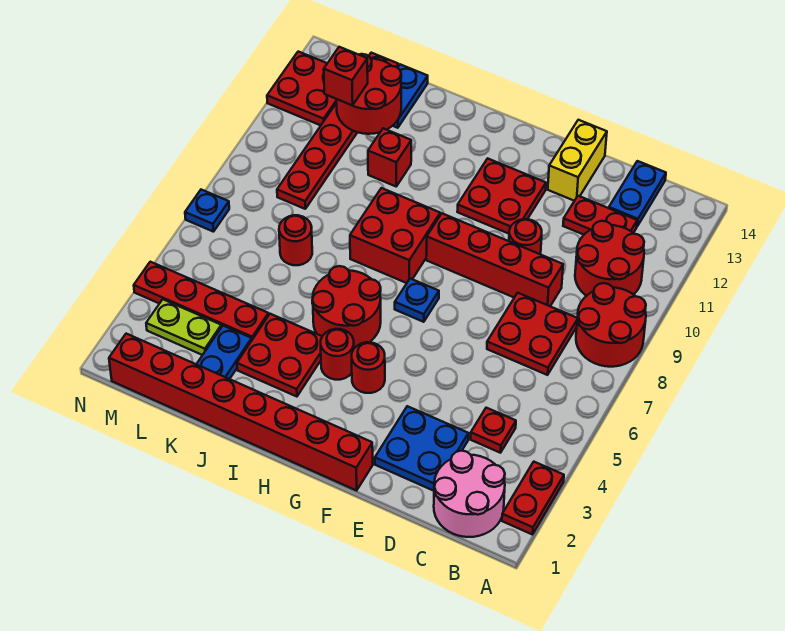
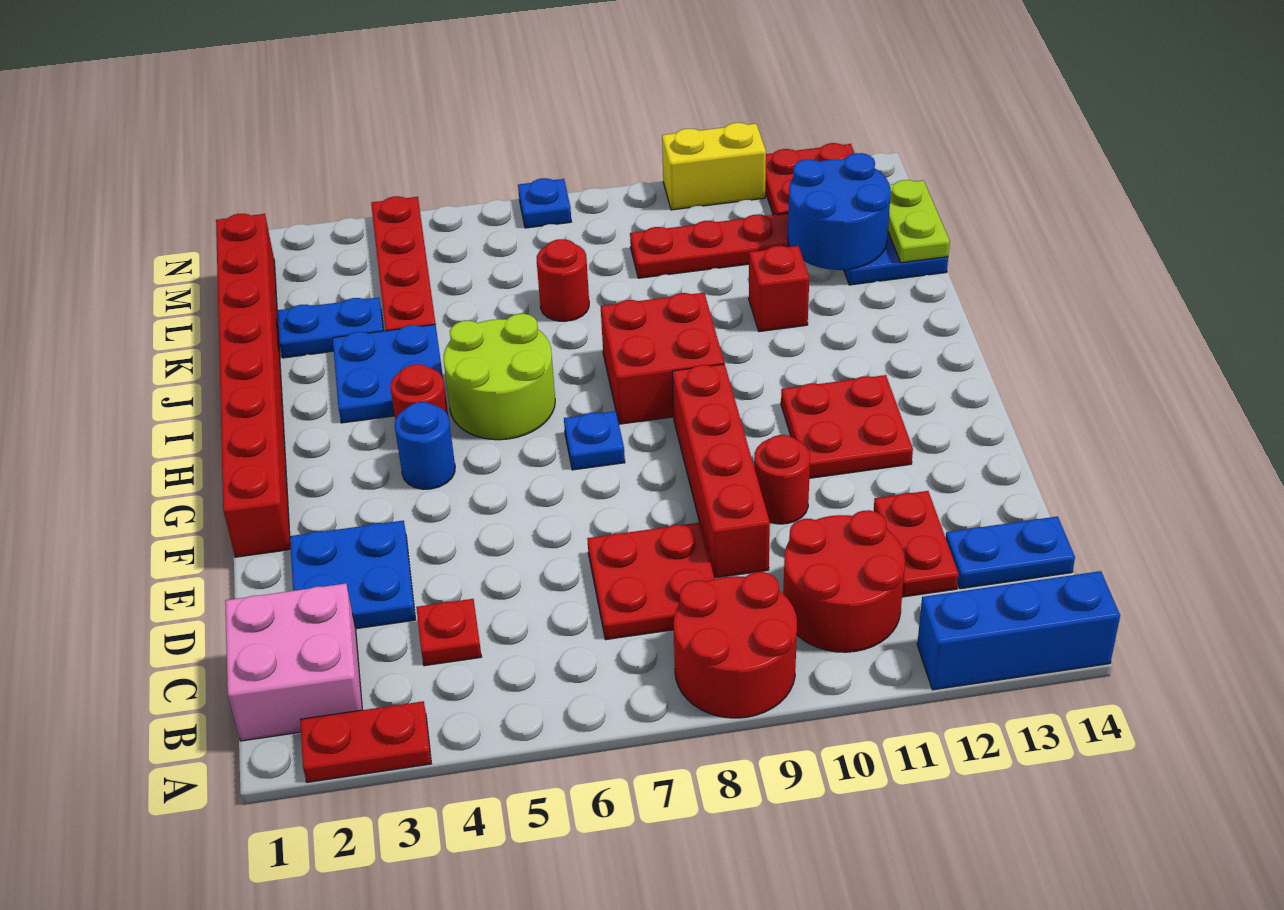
none -> blue 1x3 brick [917,571,1120,690]
pink 2x2 round brick [434,451,505,537] -> pink 2x2 brick [225,584,362,741]
yellow 1x2 brick [548,120,607,201] -> yellow 1x2 brick moved to [662,123,766,210]
red 1x1 round brick [352,342,385,393] -> blue 1x1 round brick [395,402,455,489]
red 2x2 round brick [312,266,381,348] -> lime 2x2 round brick [444,314,555,440]
red 2x2 plate [237,314,322,397] -> blue 2x2 plate [333,324,443,423]
red 2x2 round brick [336,54,401,134] -> blue 2x2 round brick [788,153,891,270]
lime 1x2 plate [146,299,221,355] -> lime 1x2 plate moved to [888,180,950,263]
red 1x1 brick [324,47,368,106] -> none

